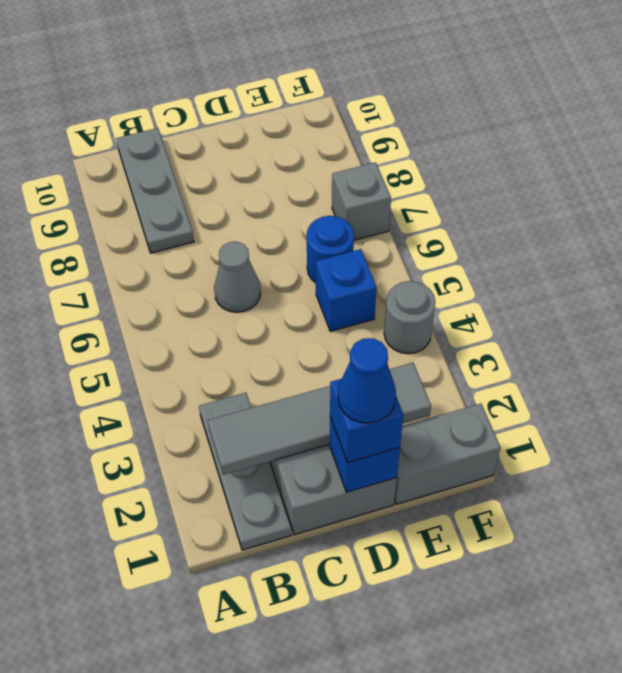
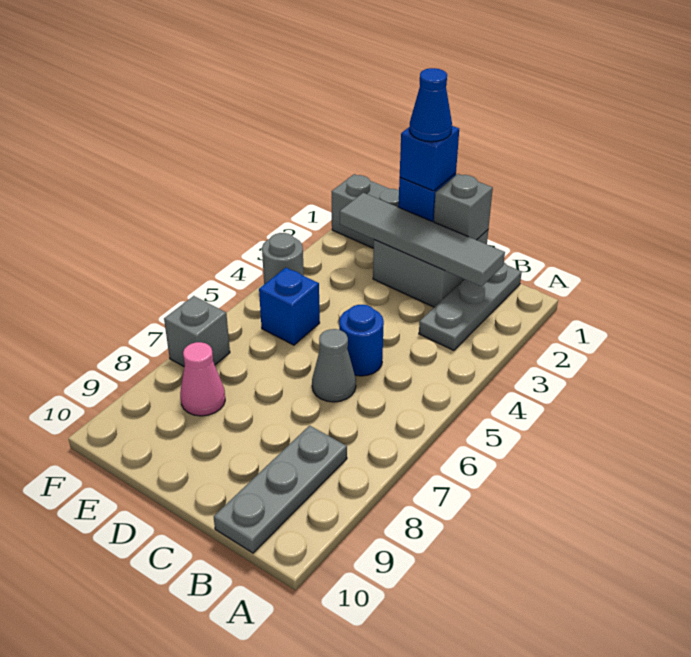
none -> grey 1x1 brick [434,174,493,240]
blue 1x1 round brick [307,216,354,283] -> blue 1x1 round brick moved to [339,305,384,376]
none -> pink 1x1 cone [180,342,225,416]

